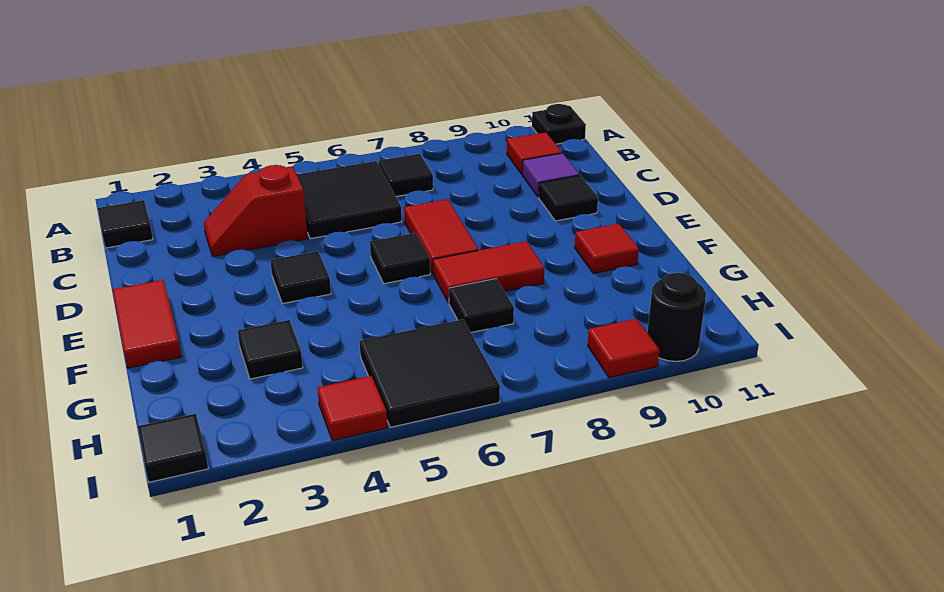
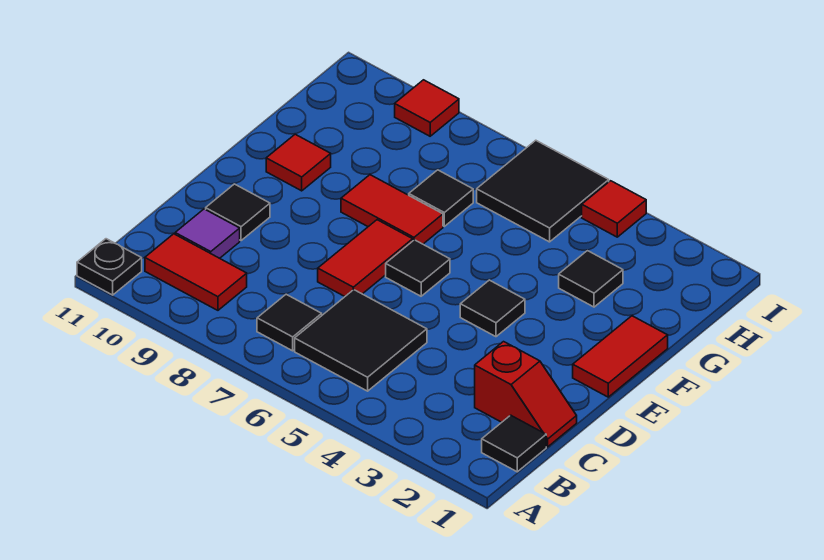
red 1x1 tile [507,132,562,174] -> red 1x2 tile [145,234,247,310]
red 1x2 slope [204,165,308,256] -> red 1x2 slope moved to [475,342,577,447]
black 1x1 tile [138,414,208,482] -> none
black 1x1 round brick [647,273,706,361] -> none

